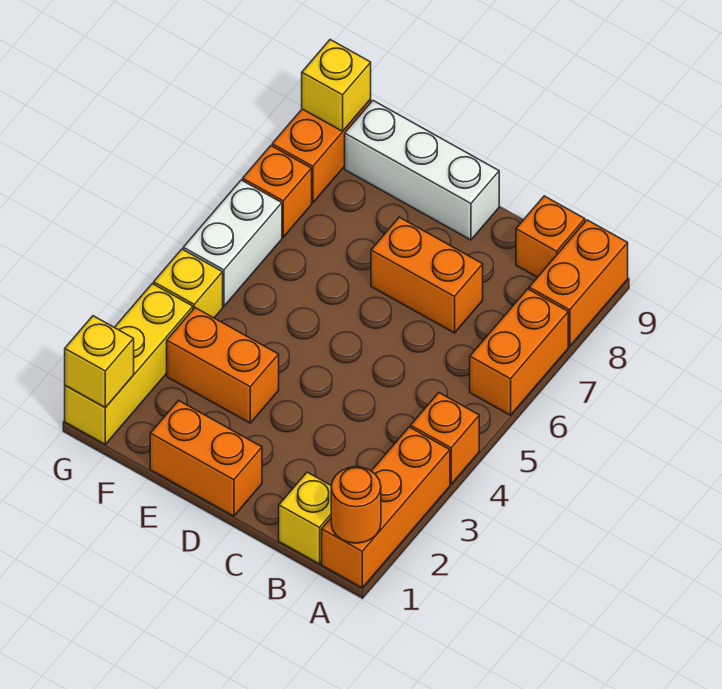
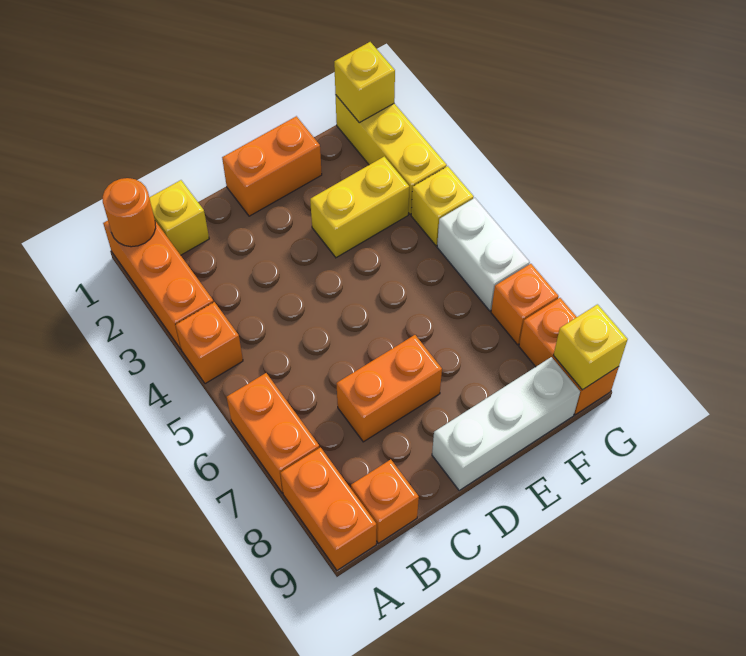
orange 1x2 brick [167,308,279,423] -> yellow 1x2 brick [310,157,409,258]

